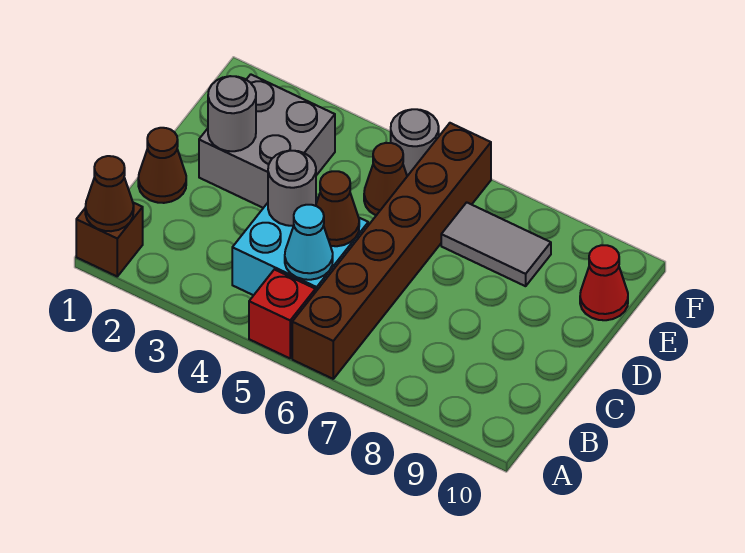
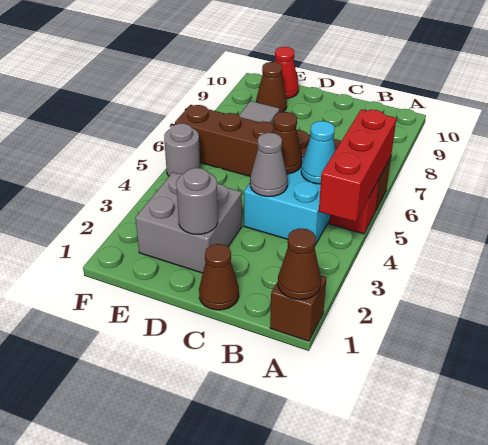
none -> red 1x3 brick [319,109,396,222]
grey 1x1 round brick [268,151,316,226] -> grey 1x1 cone [250,133,288,197]
brown 1x1 cone [364,143,407,215] -> brown 1x1 cone moved to [256,62,287,113]

